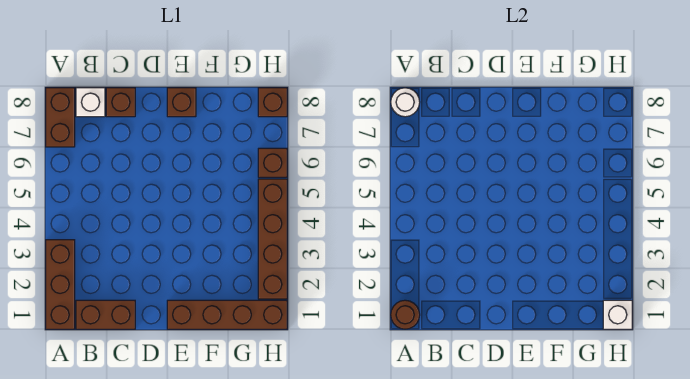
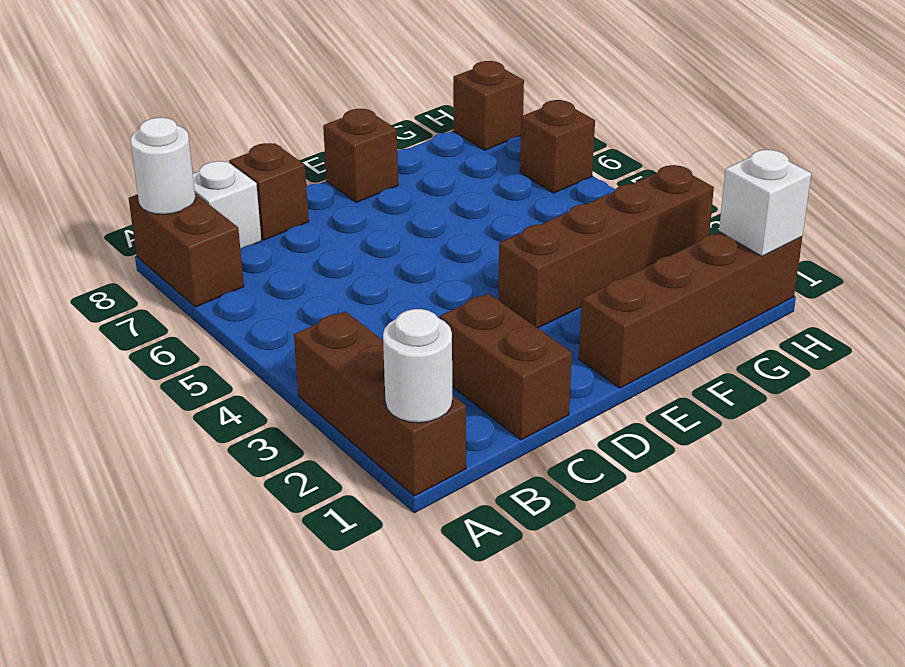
brown 1x1 round brick [391,300,420,329] -> white 1x1 round brick [383,309,452,423]
brown 1x2 brick [76,300,135,329] -> brown 1x2 brick turned to [440,294,572,440]
brown 1x4 brick [258,179,287,299] -> brown 1x4 brick turned to [498,165,714,328]

